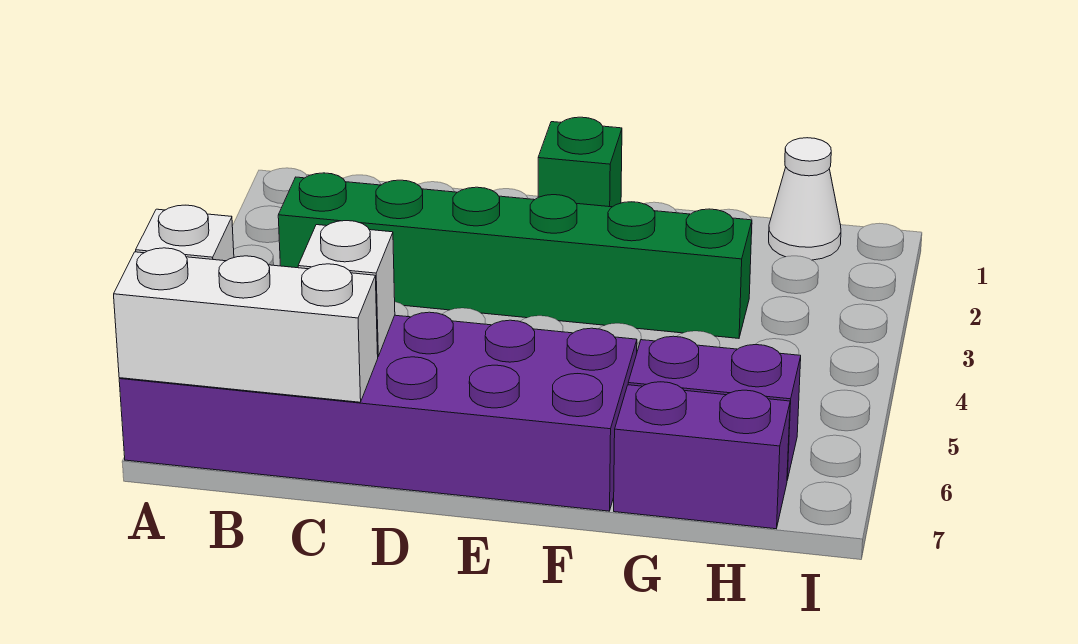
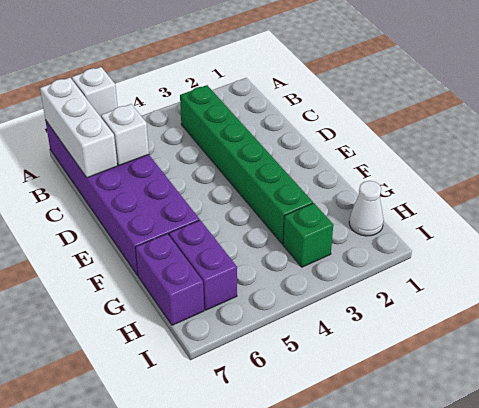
green 1x1 brick [538,117,622,207] -> green 1x1 brick moved to [283,203,333,267]

